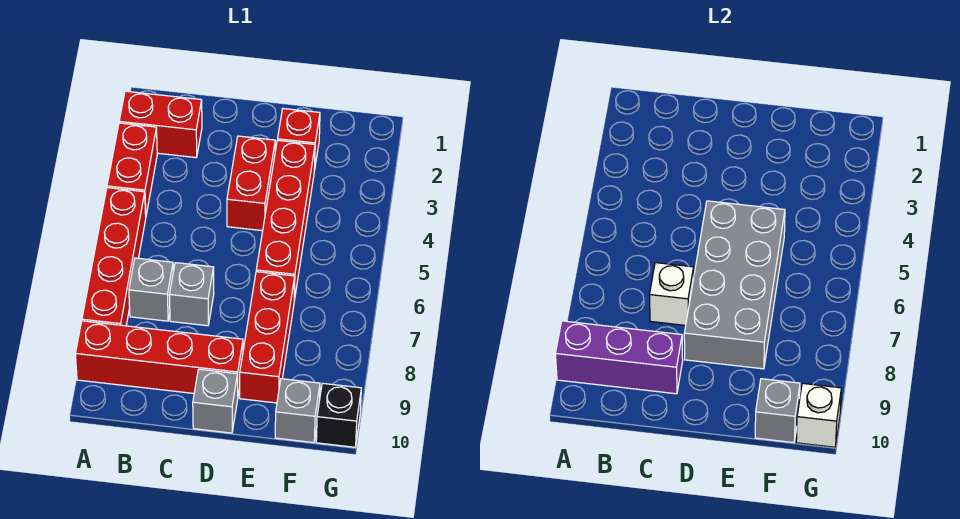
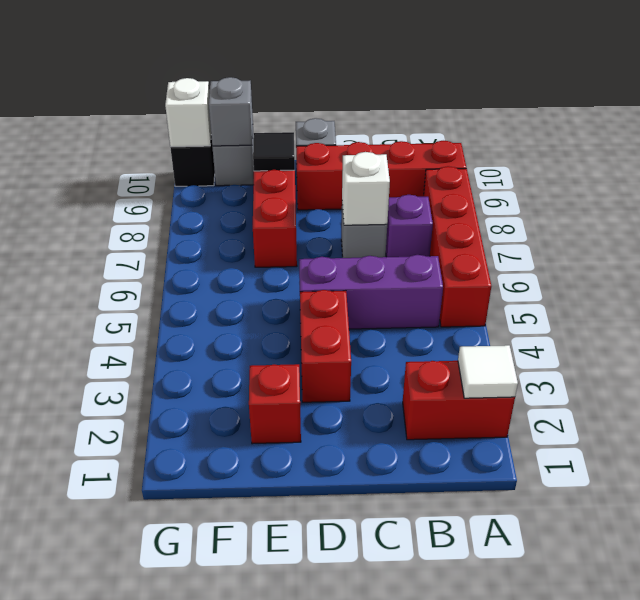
none -> white 1x1 tile [458,345,518,398]
red 1x2 brick [107,123,157,215] -> none
purple 1x3 brick [556,321,683,394] -> purple 1x3 brick moved to [299,255,443,329]
grey 1x1 brick [129,258,173,321] -> purple 1x1 brick [386,195,433,257]
grey 2x4 brick [684,201,785,369] -> none
red 1x4 brick [256,140,315,301] -> none
none -> black 1x1 tile [253,132,295,171]

